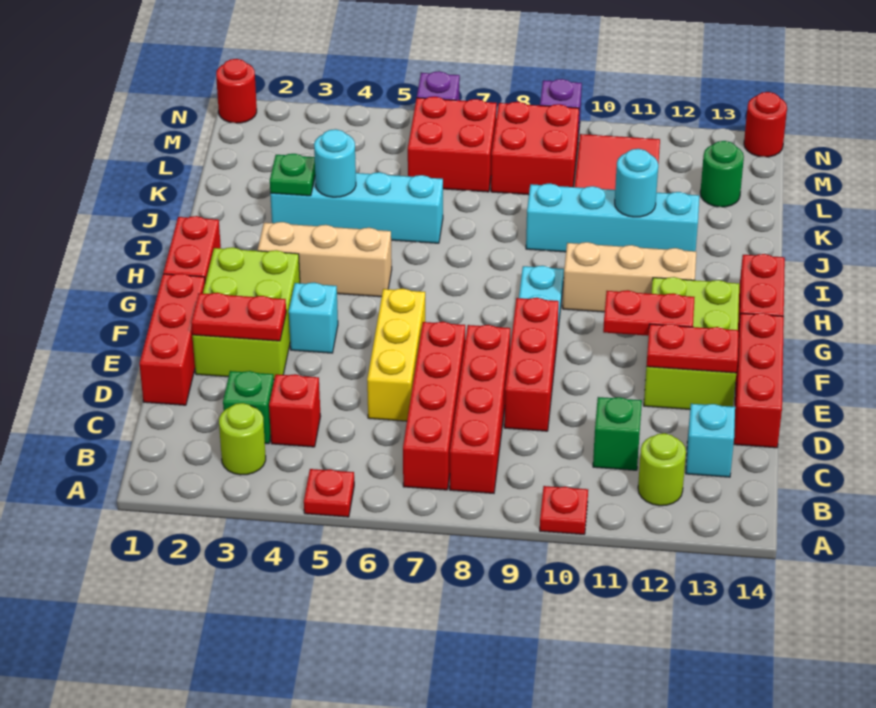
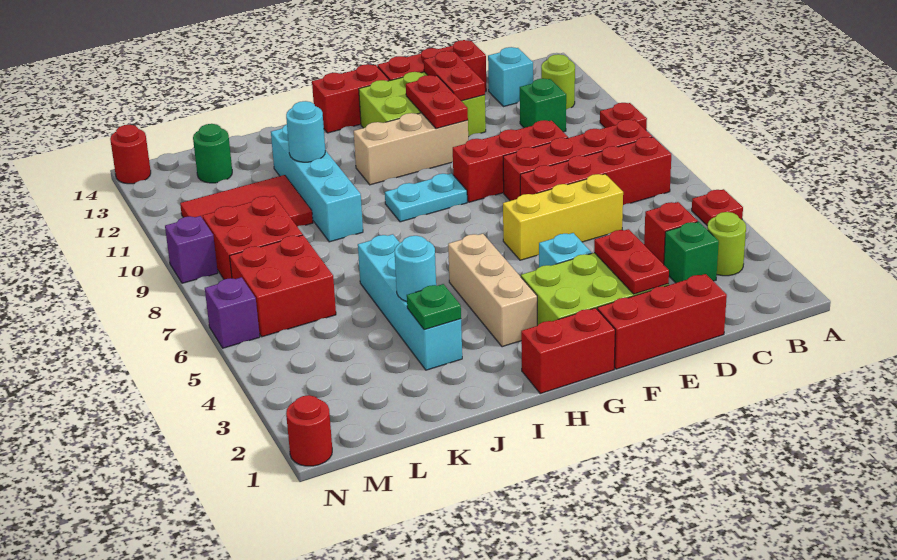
tan 1x3 brick [563,242,696,312] -> tan 1x3 brick turned to [354,113,468,185]

